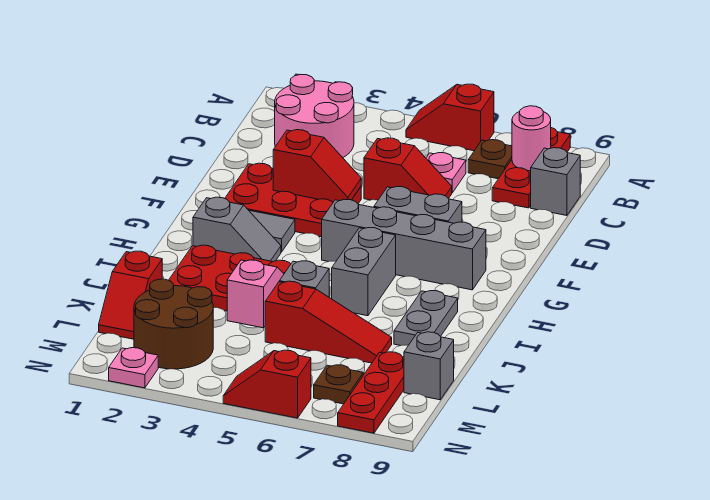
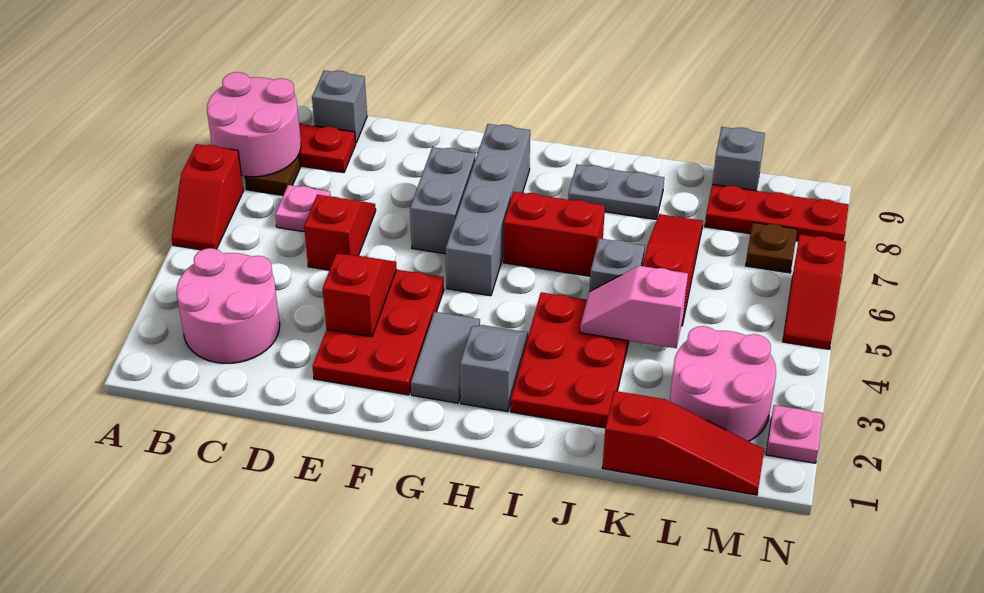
pink 1x1 round brick [512,106,551,171] -> pink 2x2 round brick [207,72,301,177]
grey 1x2 brick [332,228,396,316] -> red 1x2 brick [504,192,605,276]
red 1x2 slope [99,251,162,339] -> red 1x3 slope [602,391,764,495]
brown 2x2 round brick [134,279,213,369] -> pink 2x2 round brick [670,326,776,441]

